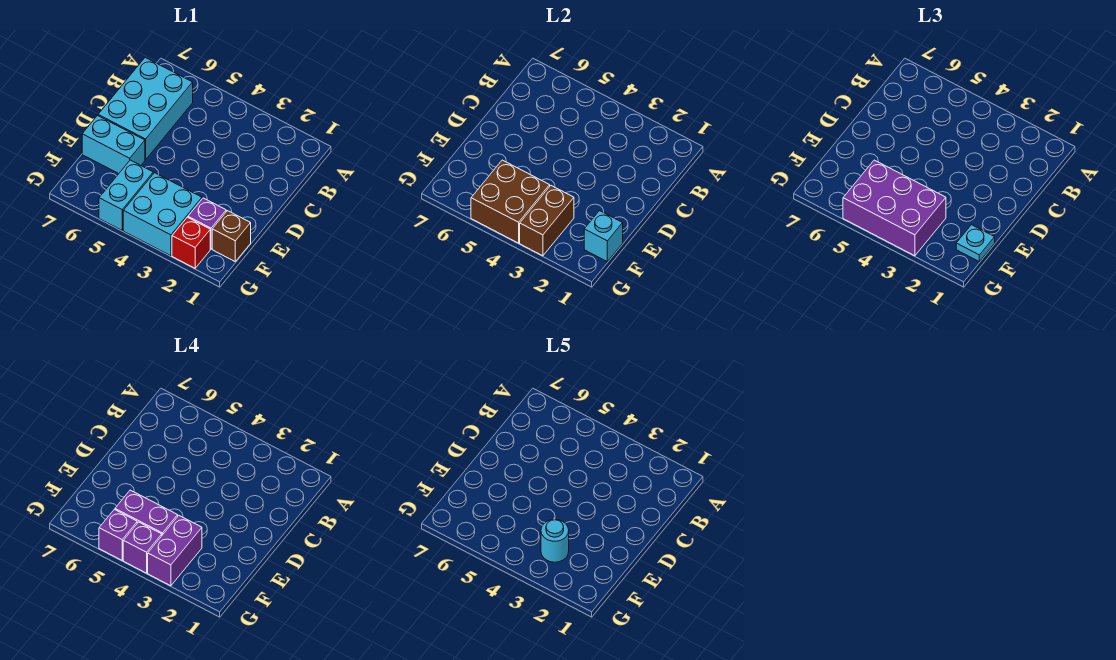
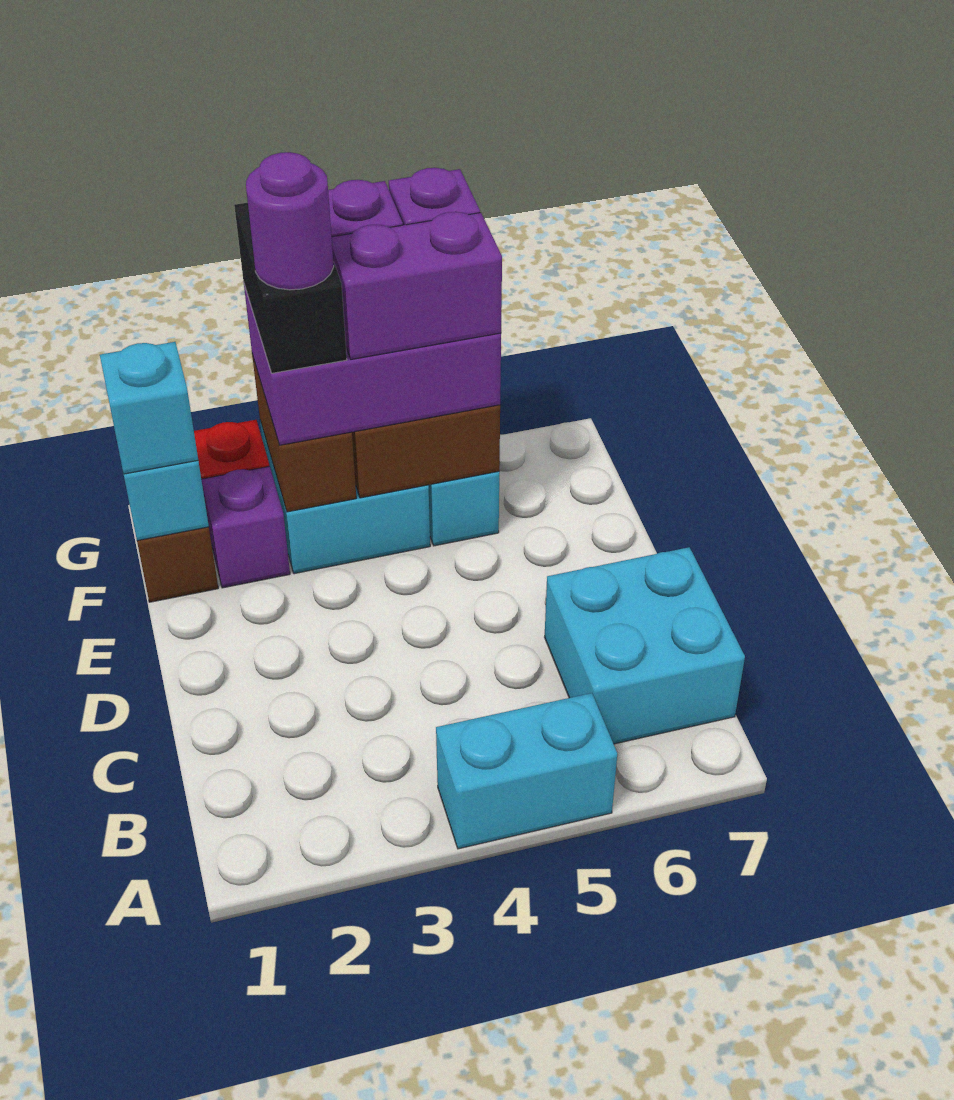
cyan 2x3 brick [98,58,193,160] -> cyan 2x2 brick [545,547,745,744]
cyan 1x2 brick [82,116,145,174] -> cyan 1x2 brick moved to [436,693,617,849]
cyan 1x1 plate [956,225,995,261] -> cyan 1x1 brick [100,342,198,474]
purple 1x2 brick [148,516,202,586] -> black 1x2 brick [234,203,347,373]
cyan 1x1 round brick [541,520,569,562] -> purple 1x1 round brick [246,152,334,290]

